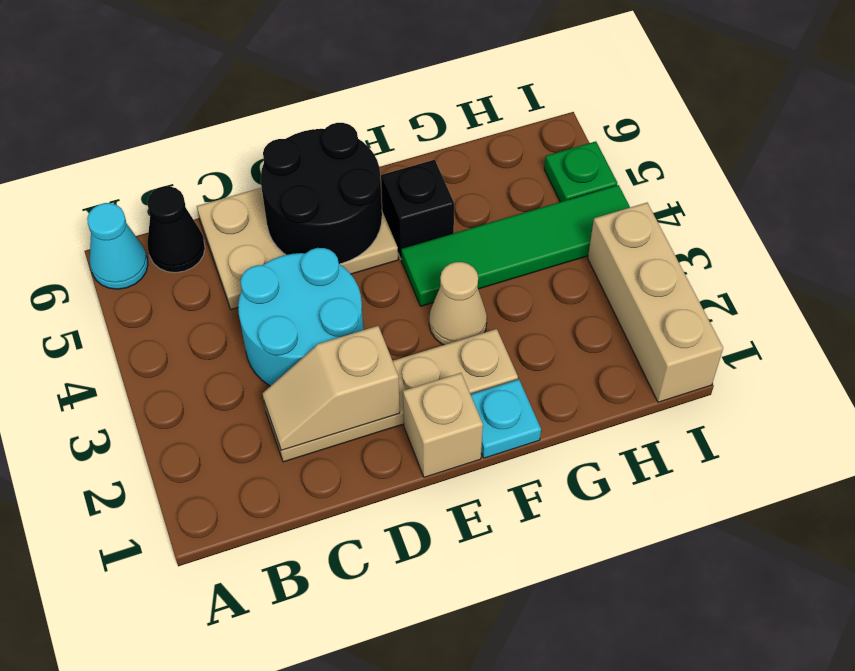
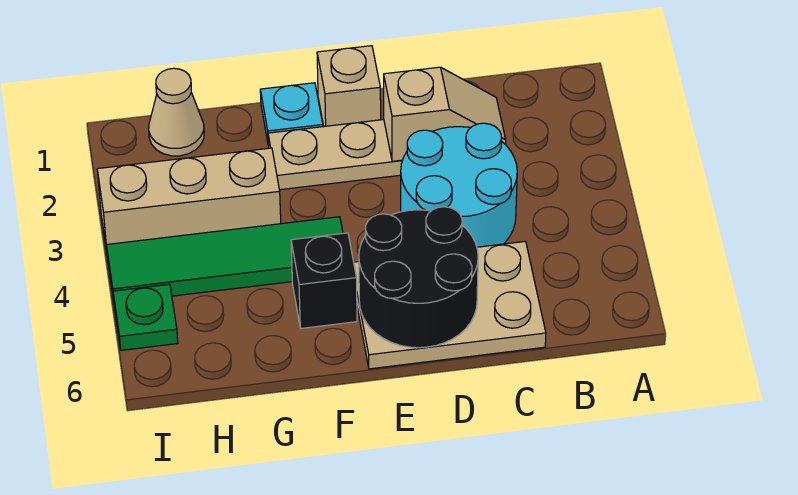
cyan 1x1 cone [87,203,148,289] -> none
black 1x1 cone [147,186,205,273] -> none
tan 1x1 cone [429,262,487,345] -> tan 1x1 cone moved to [149,68,204,156]
tan 1x3 brick [588,203,723,402] -> tan 1x3 brick turned to [97,148,281,251]

